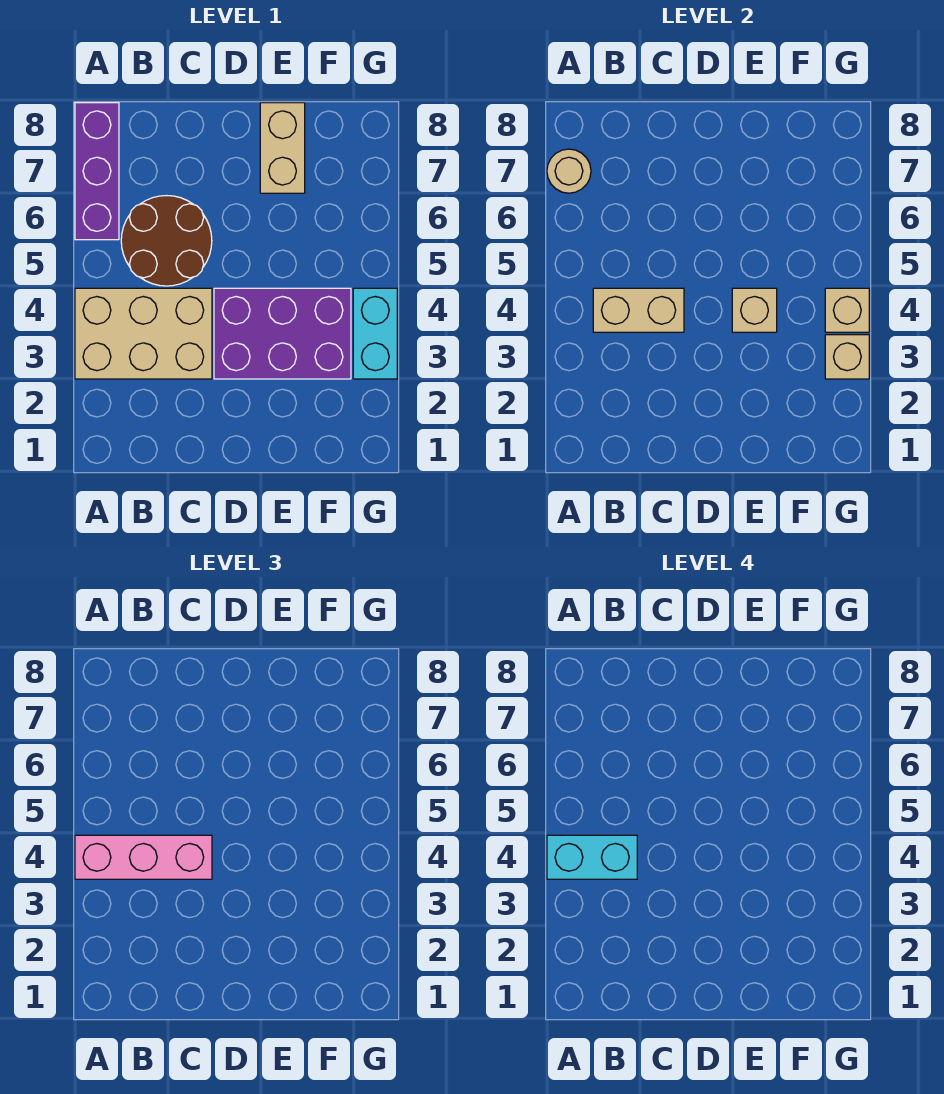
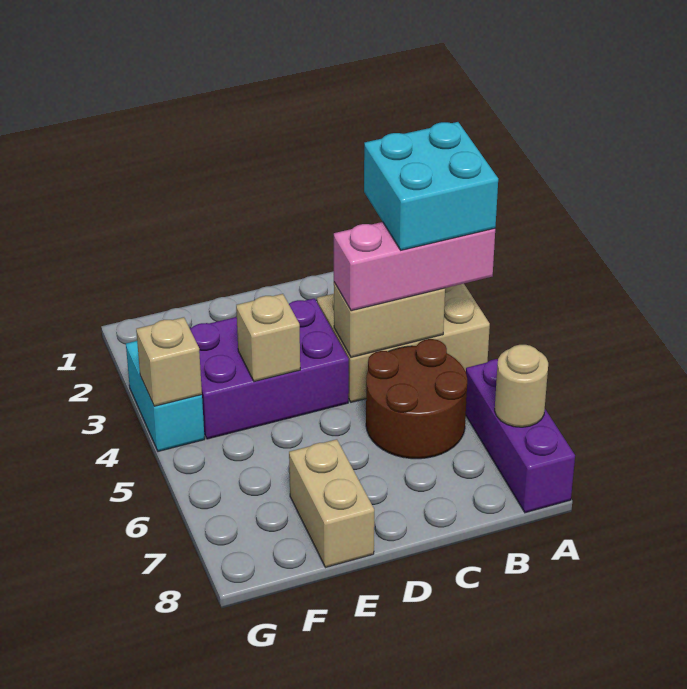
cyan 1x2 brick [547,835,637,879] -> cyan 2x2 brick [364,122,498,250]
tan 1x1 brick [825,335,869,379] -> none

